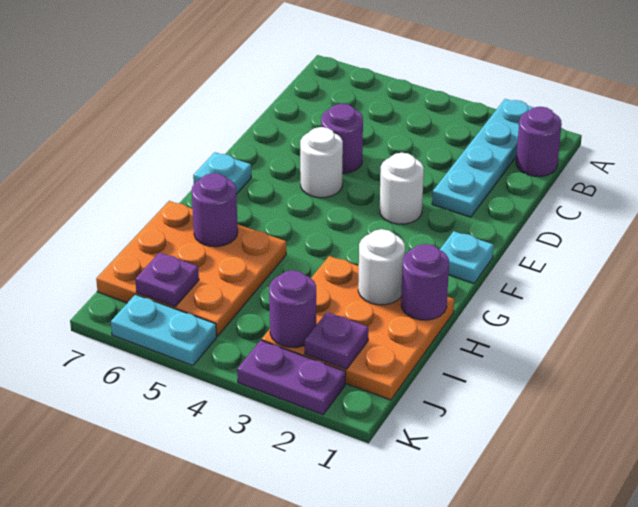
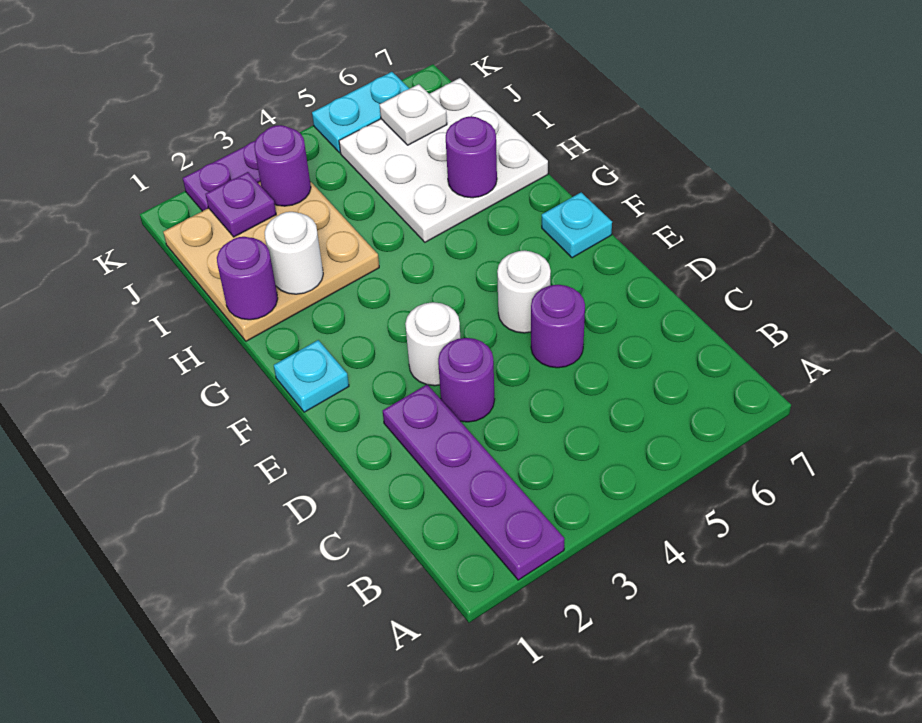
cyan 1x4 plate [432,99,534,217] -> purple 1x4 plate [383,385,565,580]
purple 1x1 round brick [516,107,562,176] -> purple 1x1 round brick moved to [438,338,495,422]
orange 3x3 plate [262,256,454,400] -> tan 3x3 plate [163,181,379,341]
orange 3x3 plate [96,201,286,336] -> white 3x3 plate [339,78,548,242]
purple 1x1 plate [135,252,199,306] -> white 1x1 plate [380,84,447,145]

